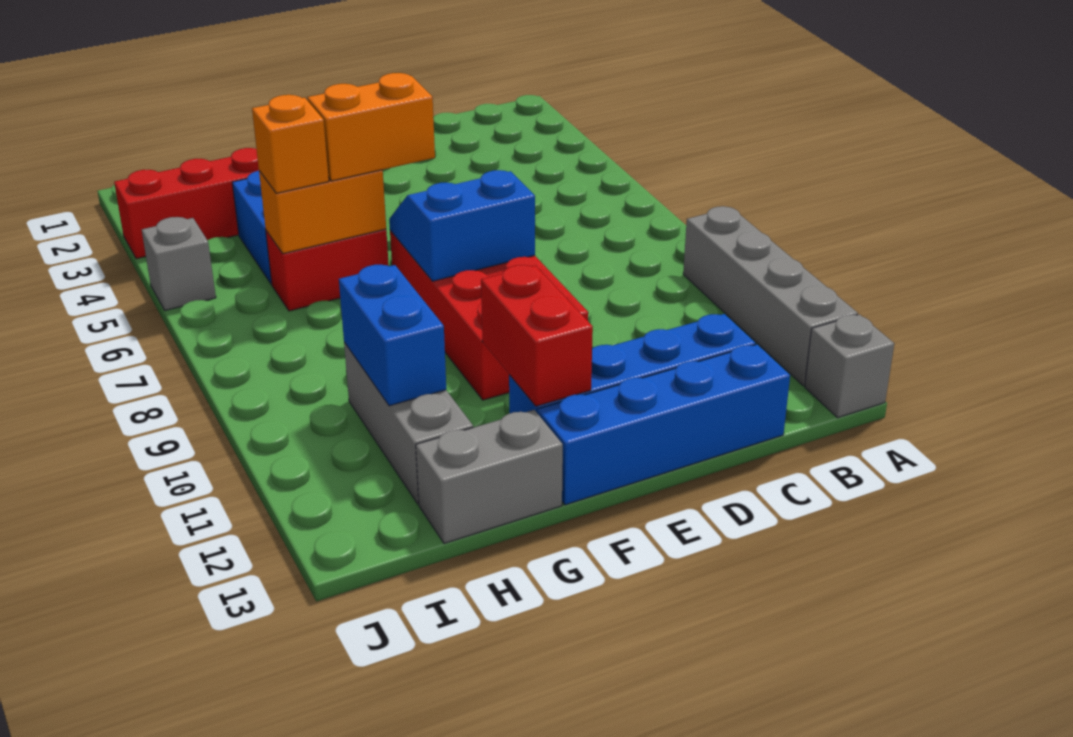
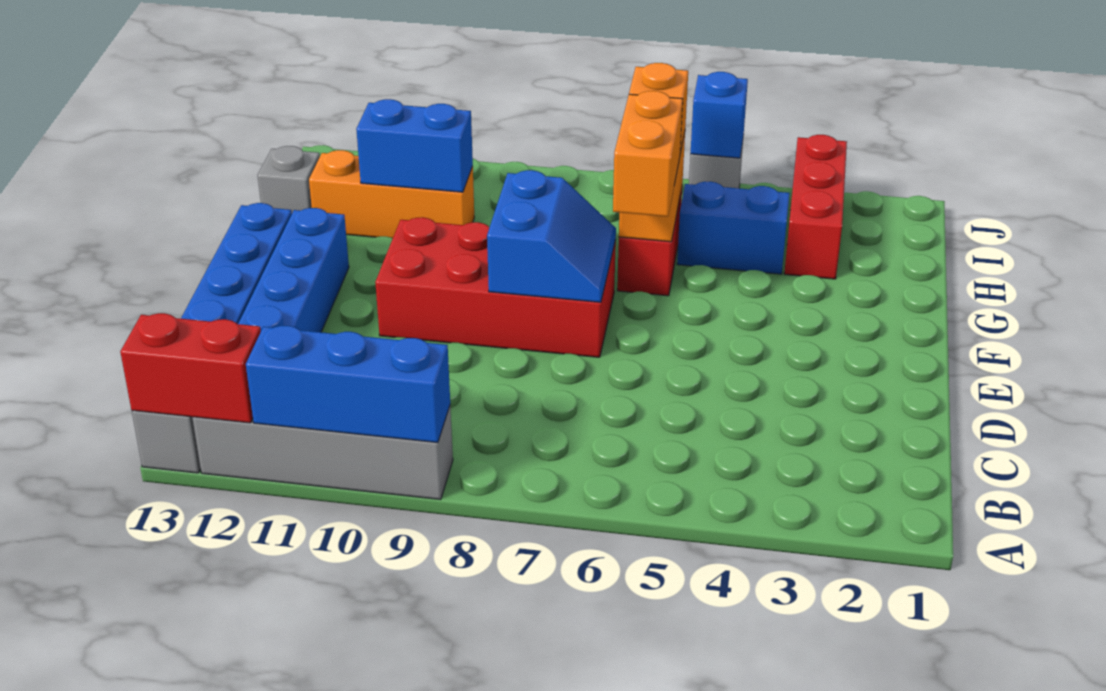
none -> blue 1x3 brick [246,326,450,443]
red 1x2 brick [481,265,593,406] -> red 1x2 brick moved to [120,313,261,423]
grey 1x2 brick [416,410,563,544] -> grey 1x1 brick [258,146,320,213]
grey 1x3 brick [344,342,473,504] -> orange 1x3 brick [309,150,474,238]
none -> blue 1x1 brick [690,72,748,158]

